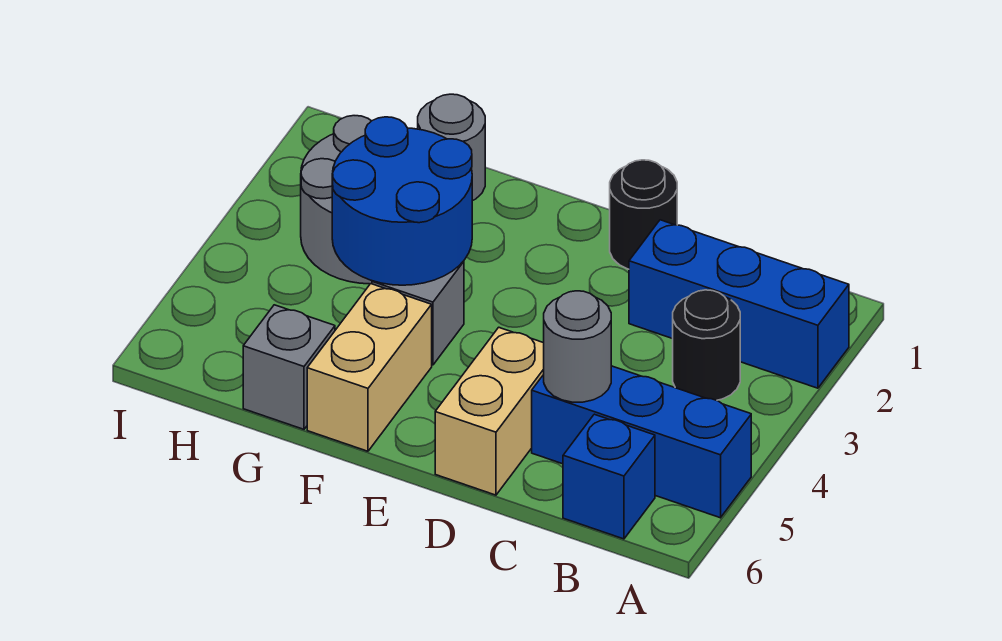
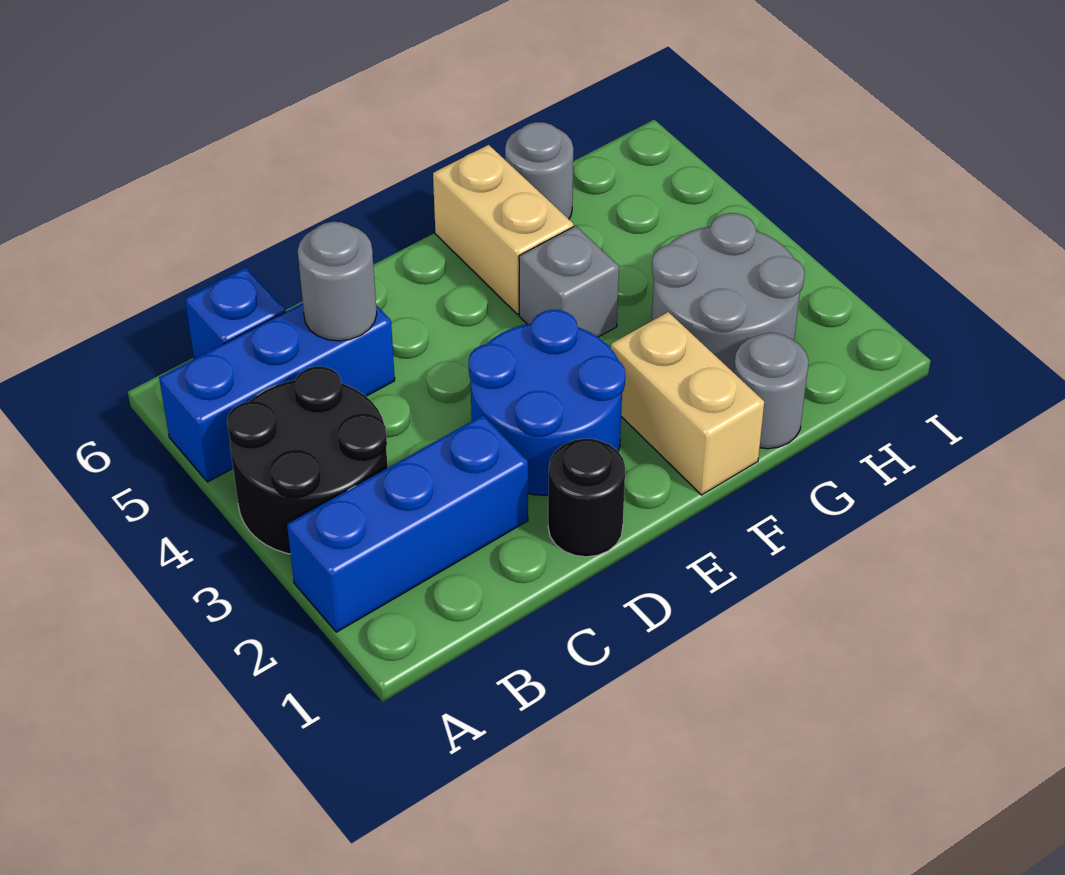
black 1x1 round brick [673,290,740,400] -> black 2x2 round brick [227,366,388,554]
tan 1x2 brick [435,327,544,495] -> tan 1x2 brick moved to [611,312,764,495]
blue 2x2 round brick [332,117,472,285] -> blue 2x2 round brick moved to [469,310,625,495]
grey 1x1 brick [243,305,335,429] -> grey 1x1 round brick [505,122,573,219]

